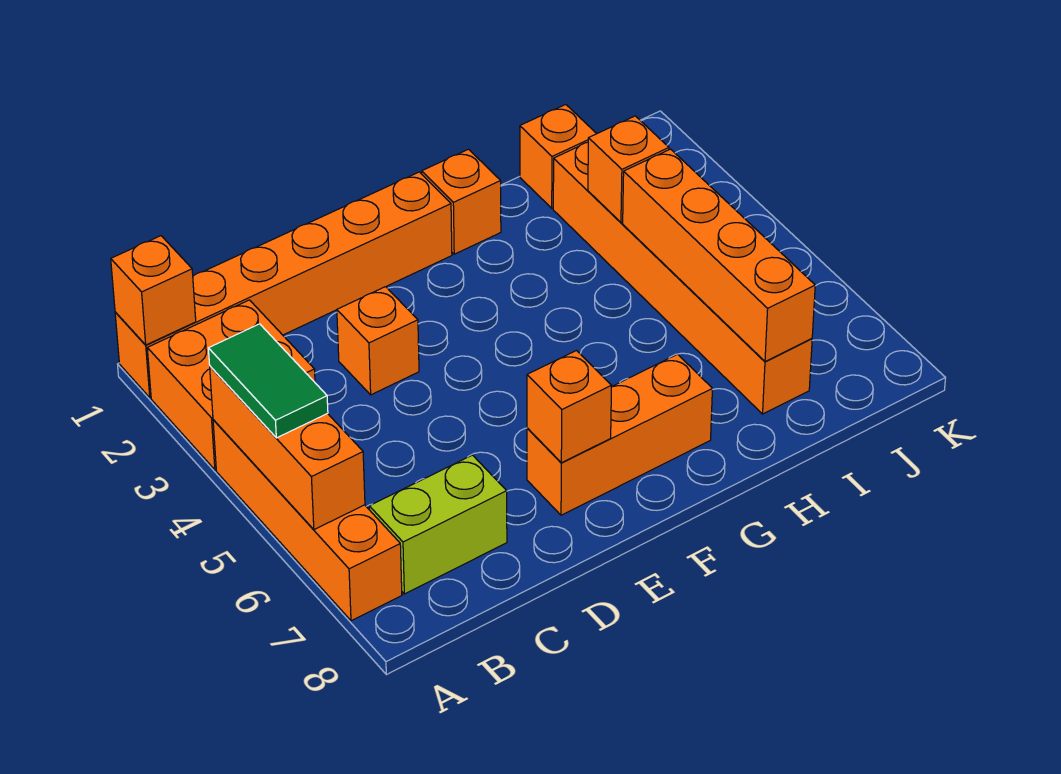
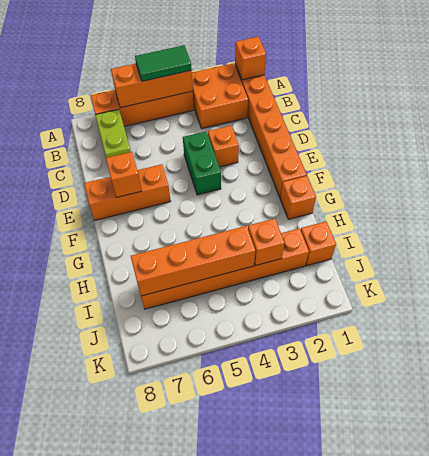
none -> green 1x2 brick [183,131,221,195]
orange 1x3 brick [527,354,712,515] -> orange 1x3 brick turned to [84,164,171,220]

